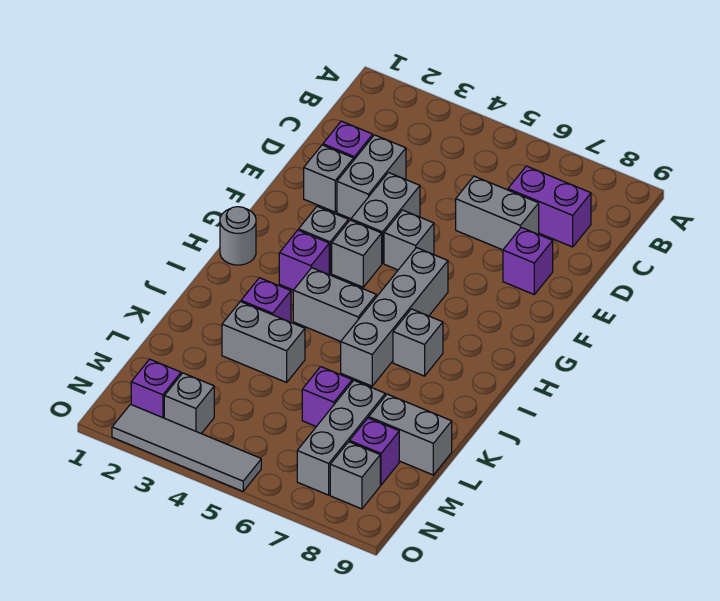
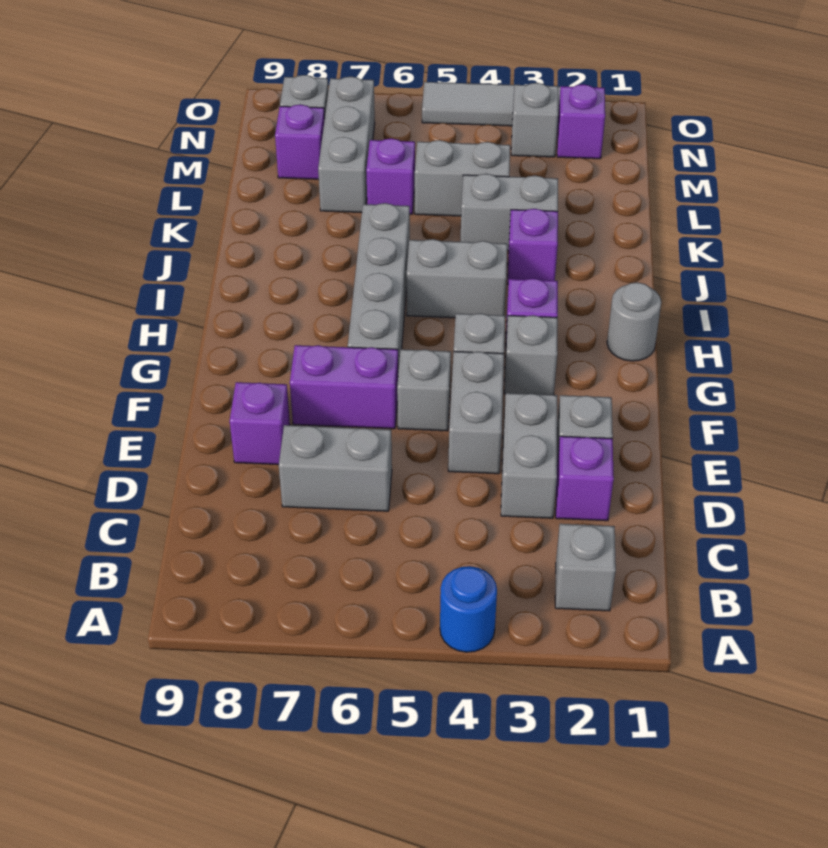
none -> blue 1x1 round brick [440,566,497,652]
purple 1x2 brick [508,166,591,247] -> purple 1x2 brick moved to [290,345,398,429]
grey 1x1 brick [393,309,443,376] -> grey 1x1 brick moved to [555,524,616,611]
grey 1x2 brick [369,394,452,475] -> grey 1x2 brick moved to [415,140,510,216]

